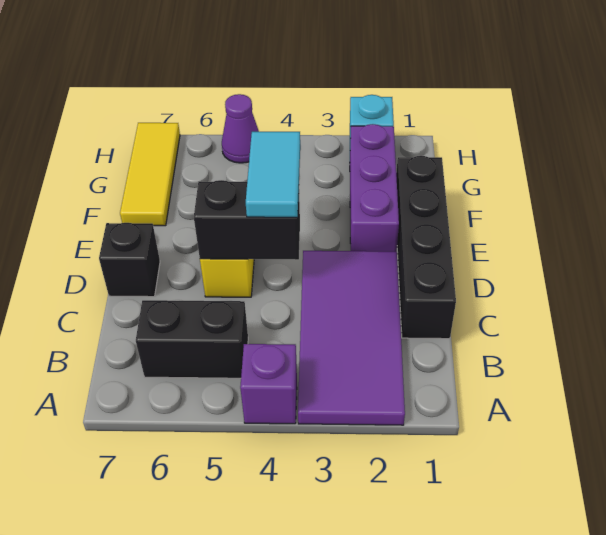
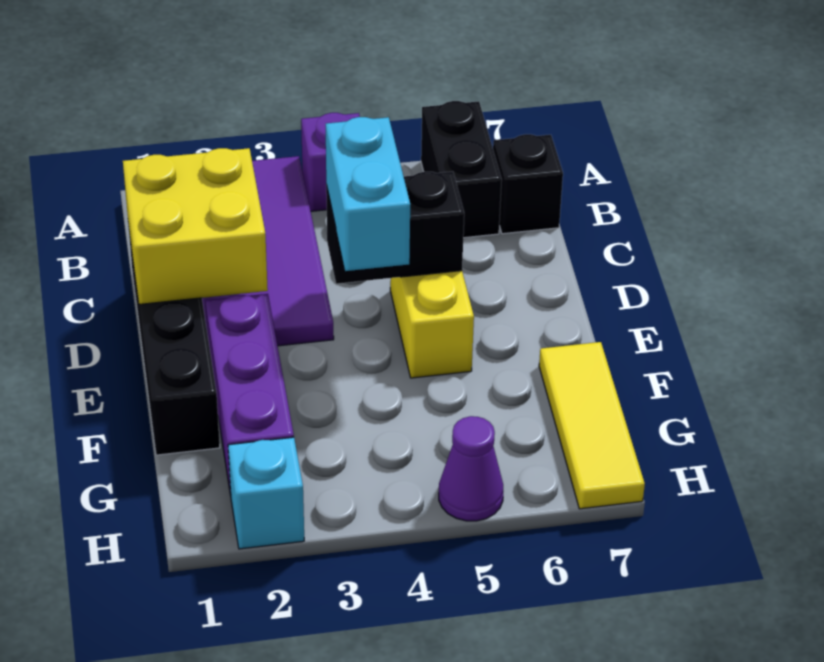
black 1x2 brick [136,300,248,378] -> black 1x2 brick turned to [421,101,502,238]
none -> yellow 2x2 brick [123,148,268,304]
cyan 1x2 tile [246,132,300,217] -> cyan 1x2 brick [326,117,410,271]
black 1x1 brick [99,223,160,297] -> black 1x1 brick moved to [493,134,563,234]

